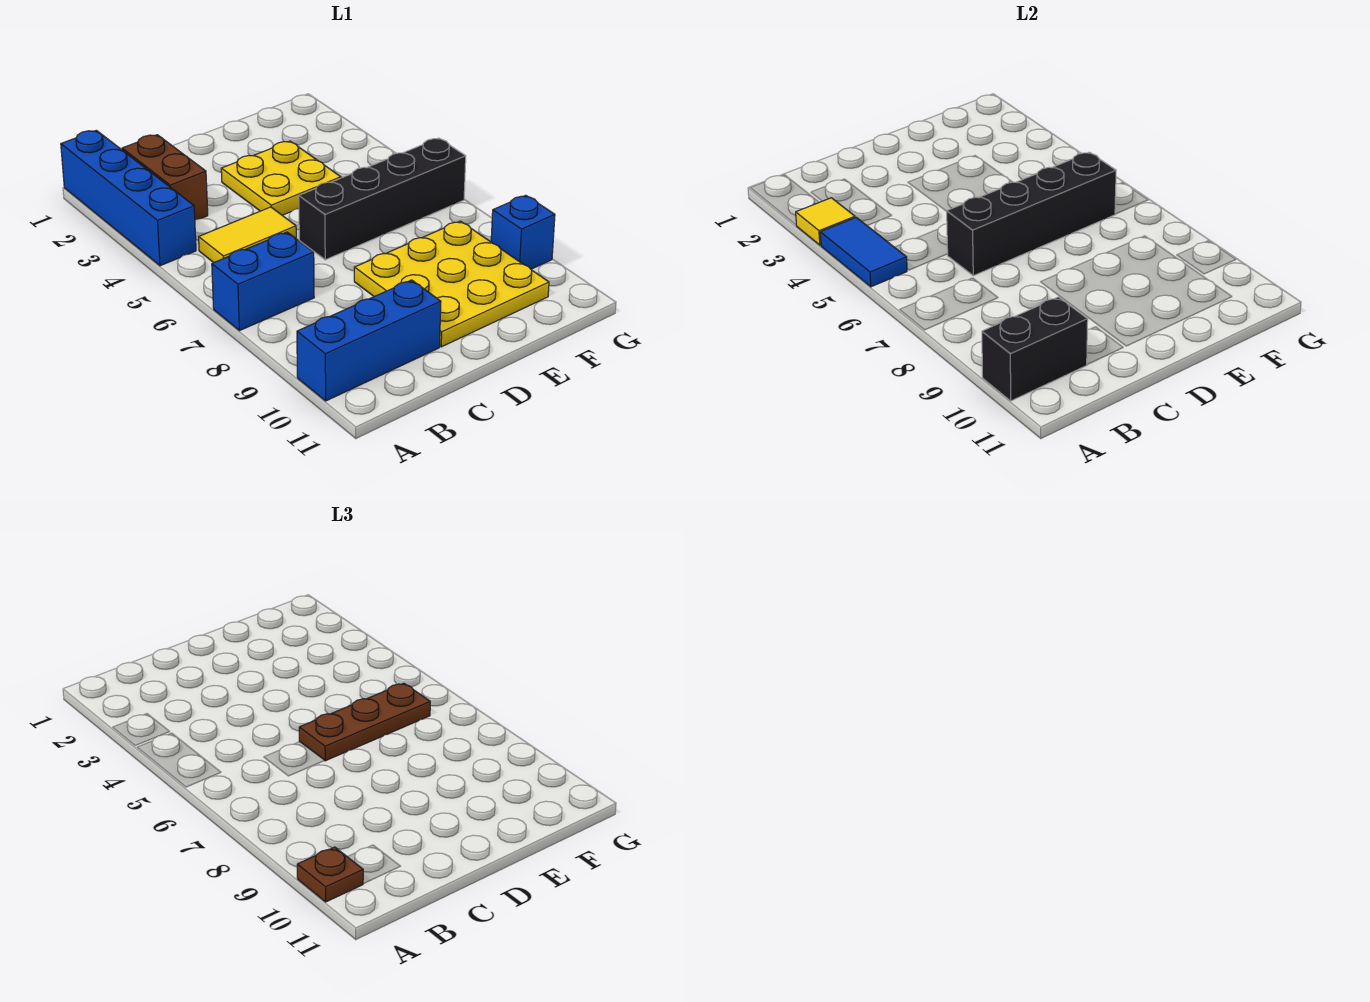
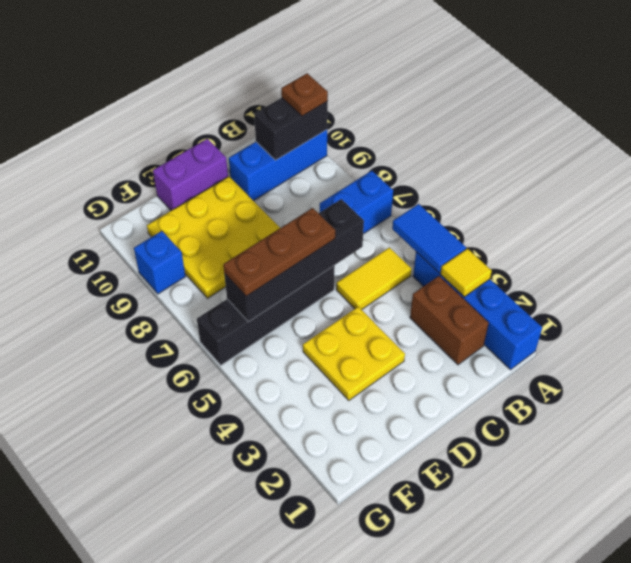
none -> purple 1x2 brick [153,139,228,210]

